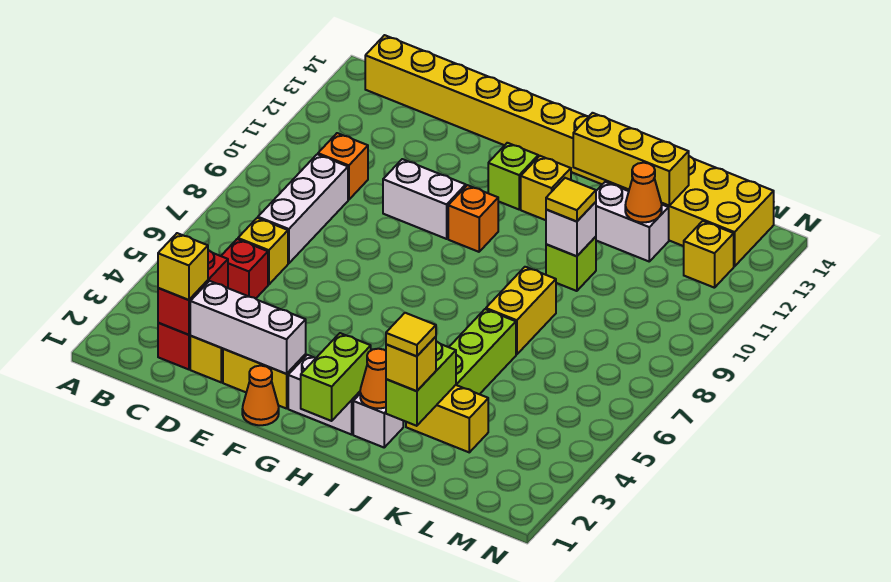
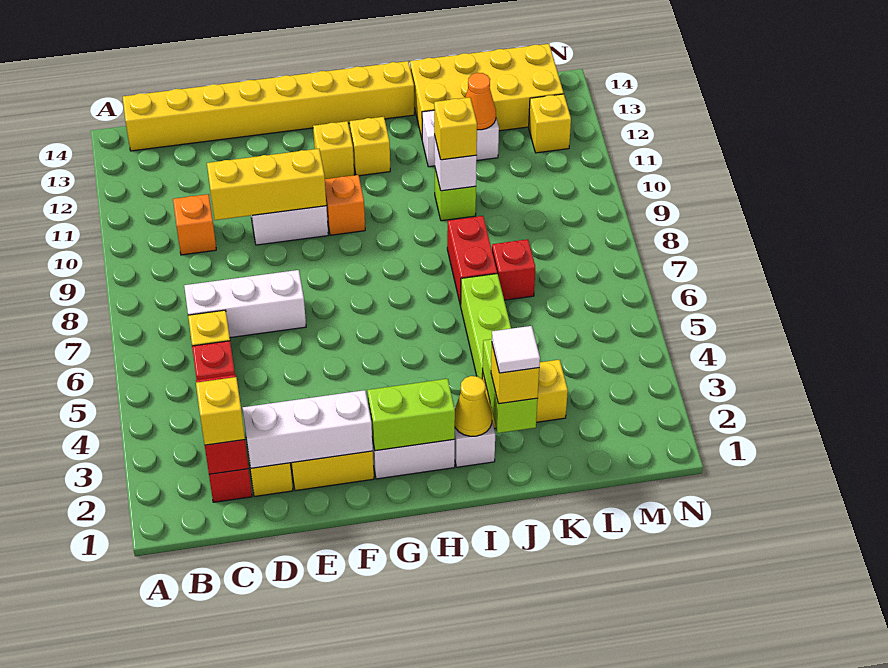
white 1x3 brick [258,154,348,263] -> white 1x3 brick turned to [184,270,306,338]
orange 1x1 cone [242,366,279,425] -> none
lime 1x1 brick [488,143,538,209] -> yellow 1x1 brick [313,121,354,179]
lime 1x2 brick [301,333,371,421] -> lime 1x2 brick turned to [367,379,455,451]
orange 1x1 cone [360,349,386,408] -> yellow 1x1 cone [455,376,492,436]
yellow 1x3 brick [573,113,689,206] -> yellow 1x3 brick moved to [207,149,326,220]
yellow 1x1 tile [386,313,436,356] -> white 1x1 tile [492,326,540,373]
yellow 1x2 brick [486,267,556,355] -> red 1x2 brick [447,216,497,306]
yellow 1x1 tile [546,178,596,222] -> yellow 1x1 brick [434,97,477,160]
none -> red 1x1 brick [492,239,535,300]

